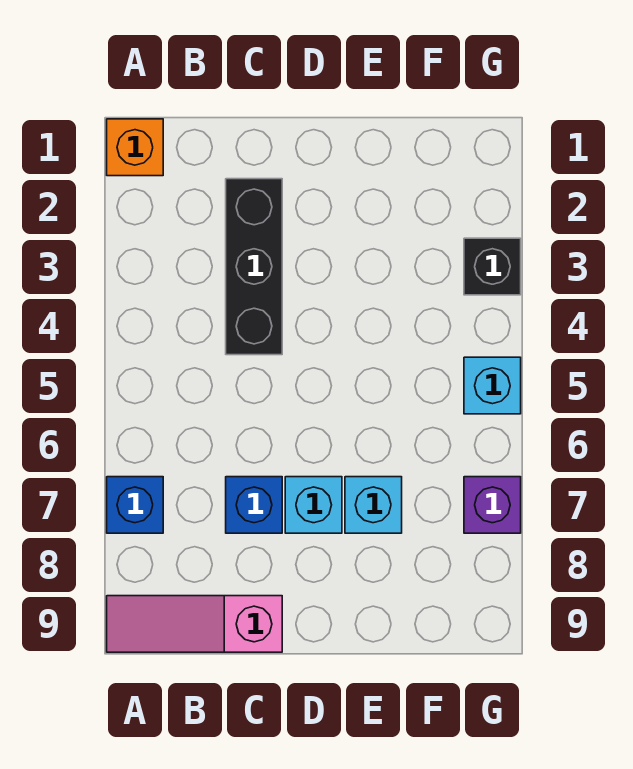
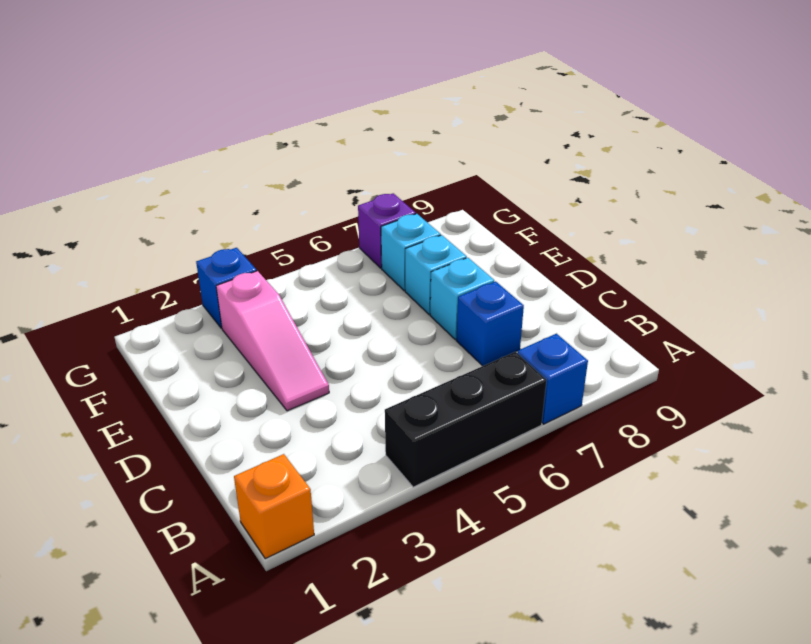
pink 1x3 slope [107,596,282,652] -> pink 1x3 slope moved to [216,271,329,411]
black 1x3 brick [226,179,282,355] -> black 1x3 brick moved to [385,352,547,487]
black 1x1 brick [464,238,521,295] -> blue 1x1 brick [196,248,257,328]
cyan 1x1 brick [464,357,521,414] -> cyan 1x1 brick moved to [381,214,441,291]

